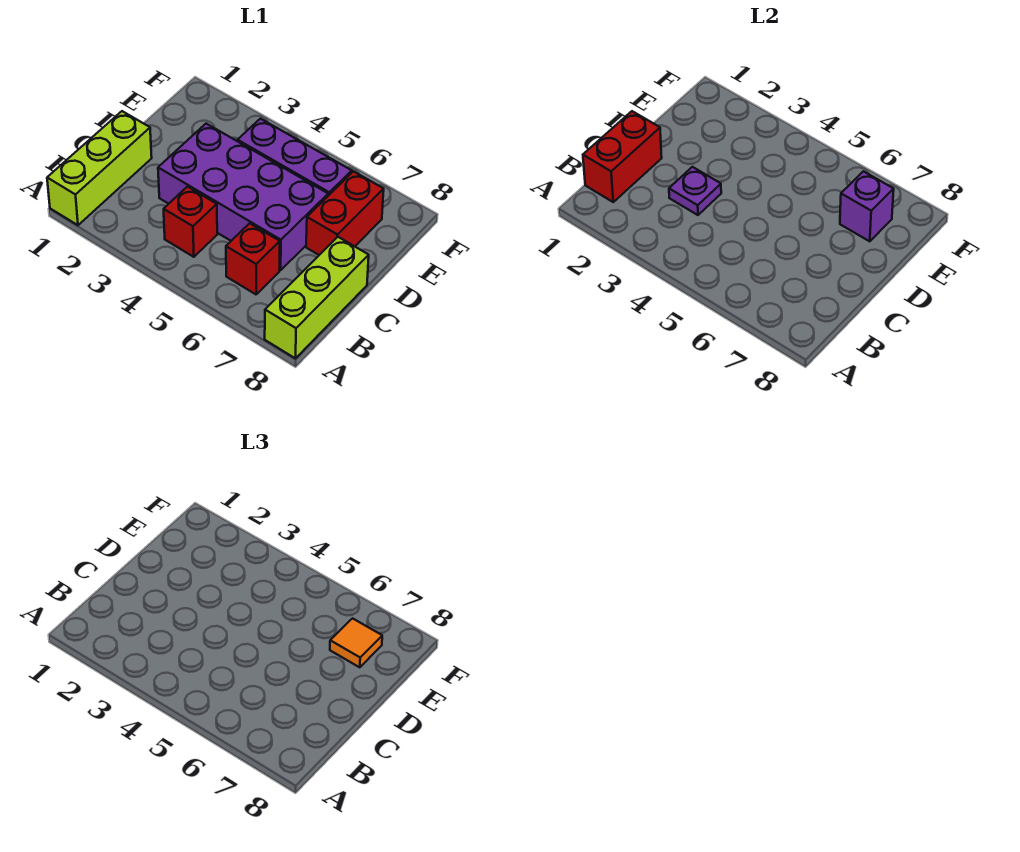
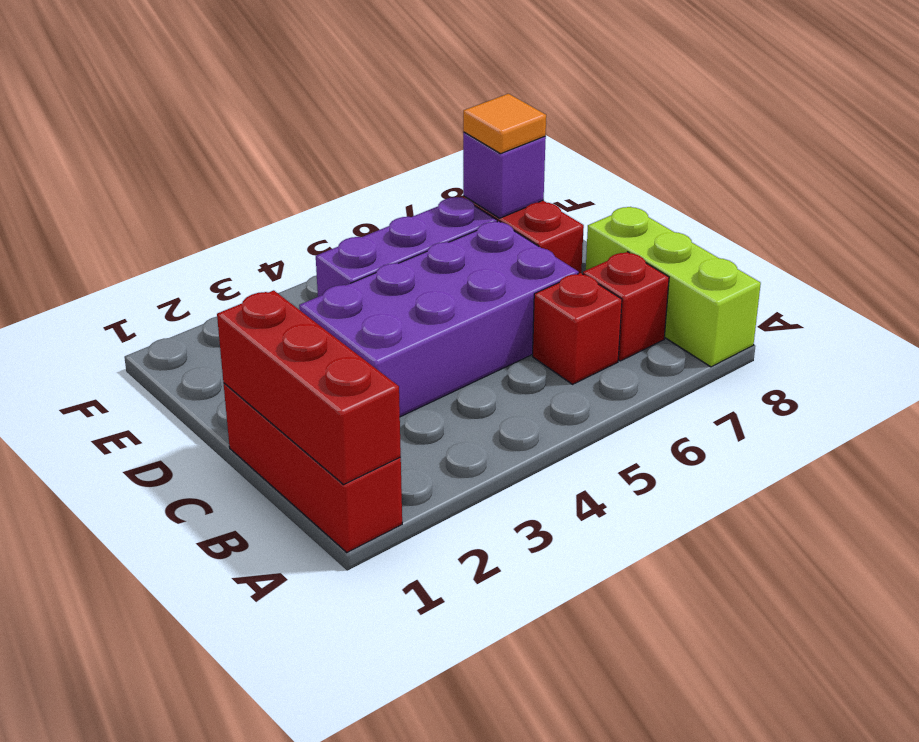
lime 1x3 brick [47,111,152,225] -> red 1x3 brick [224,383,402,552]
red 1x2 brick [583,111,662,202] -> red 1x3 brick [217,290,401,484]
red 1x1 brick [164,187,217,257] -> red 1x1 brick moved to [583,252,669,361]
purple 1x1 plate [669,167,721,215] -> none

